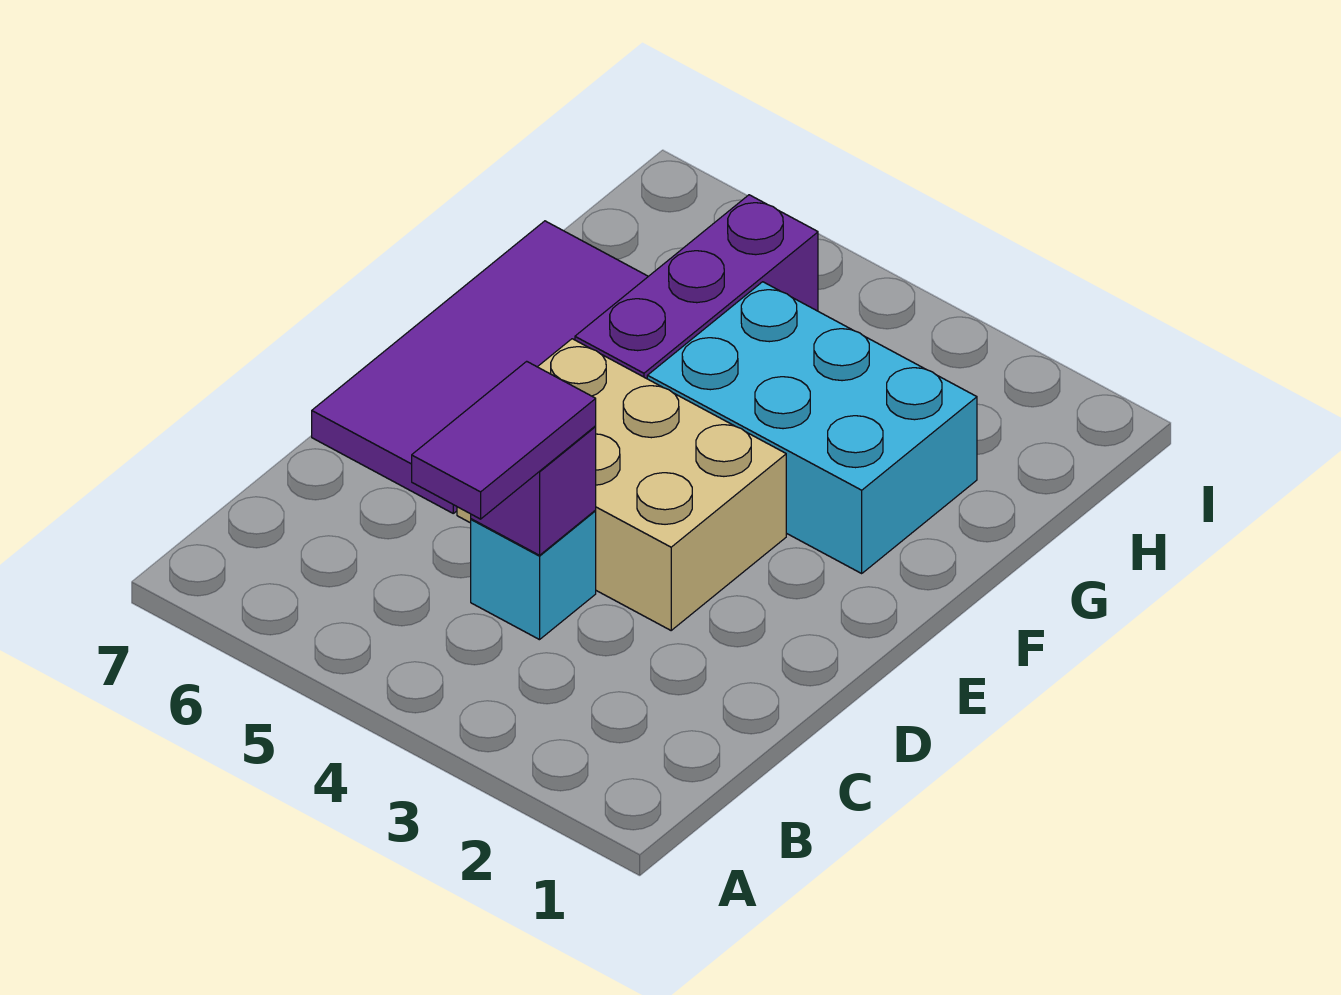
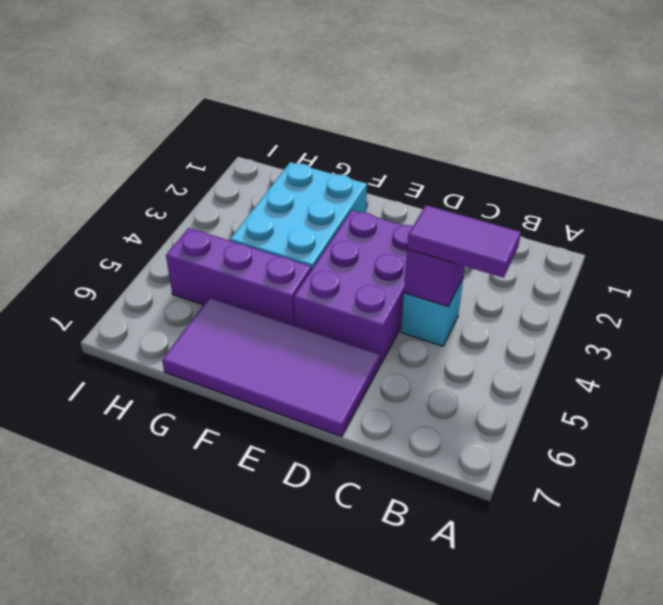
tan 2x3 brick [457,339,786,630] -> purple 2x3 brick [294,210,413,365]

